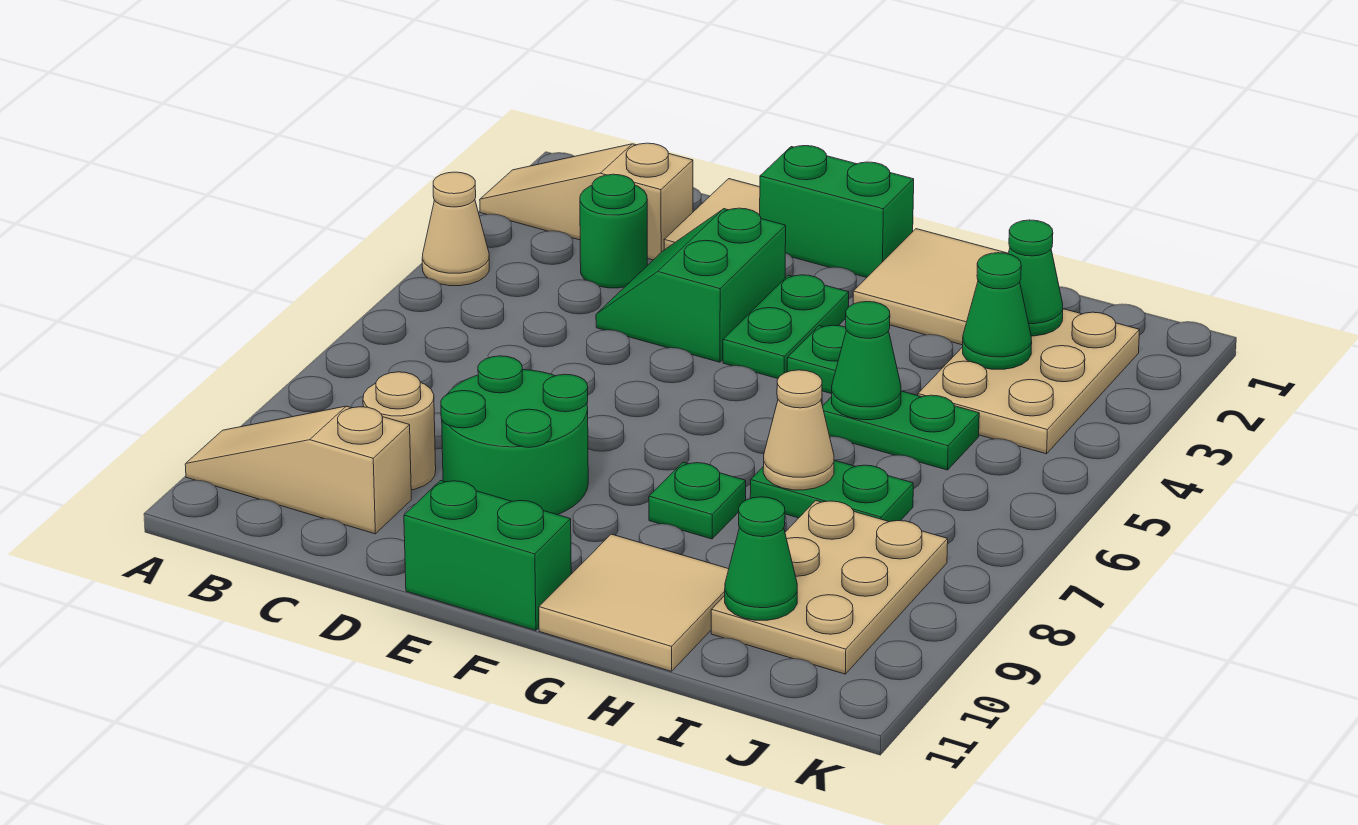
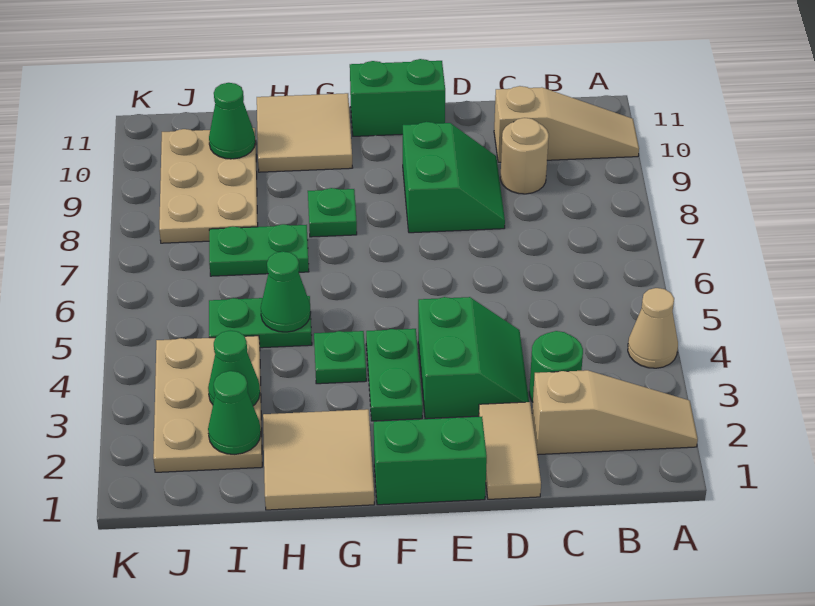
green 2x2 round brick [441,356,588,515] -> green 2x2 slope [403,122,505,233]
tan 1x1 cone [763,370,834,490] -> none

